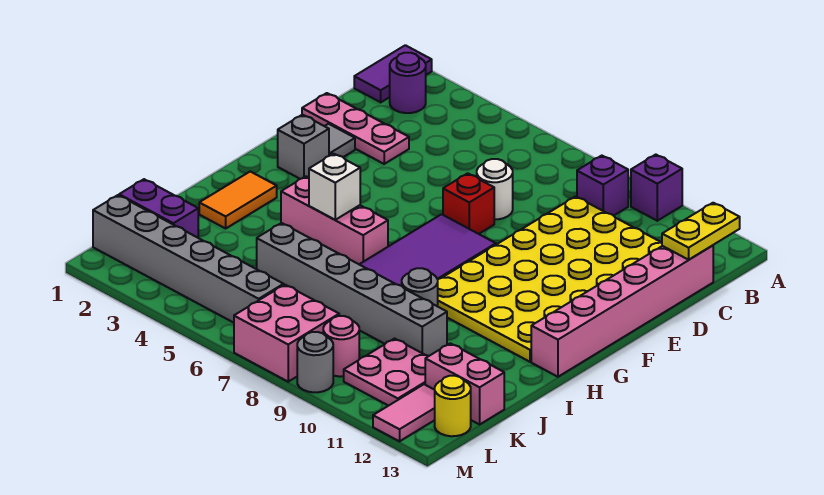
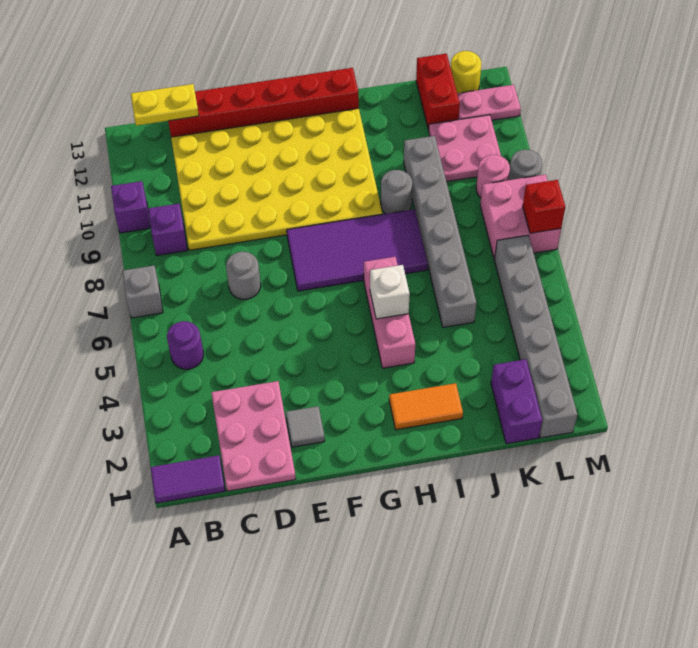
purple 1x1 round brick [390,53,426,113] -> purple 1x1 round brick moved to [167,321,203,369]
pink 1x6 brick [531,246,713,377] -> red 1x6 brick [168,68,359,137]
pink 1x3 plate [302,93,409,164] -> pink 2x3 plate [211,381,296,491]
white 1x1 round brick [477,159,513,219] -> grey 1x1 round brick [226,252,261,299]
red 1x1 brick [443,173,494,234] -> red 1x1 brick moved to [523,180,565,233]
grey 1x1 brick [278,115,329,179] -> grey 1x1 brick moved to [122,266,163,318]
pink 1x2 brick [425,343,504,424] -> red 1x2 brick [416,54,460,130]
pink 1x2 tile [373,384,435,441] -> pink 1x2 plate [457,85,521,120]

